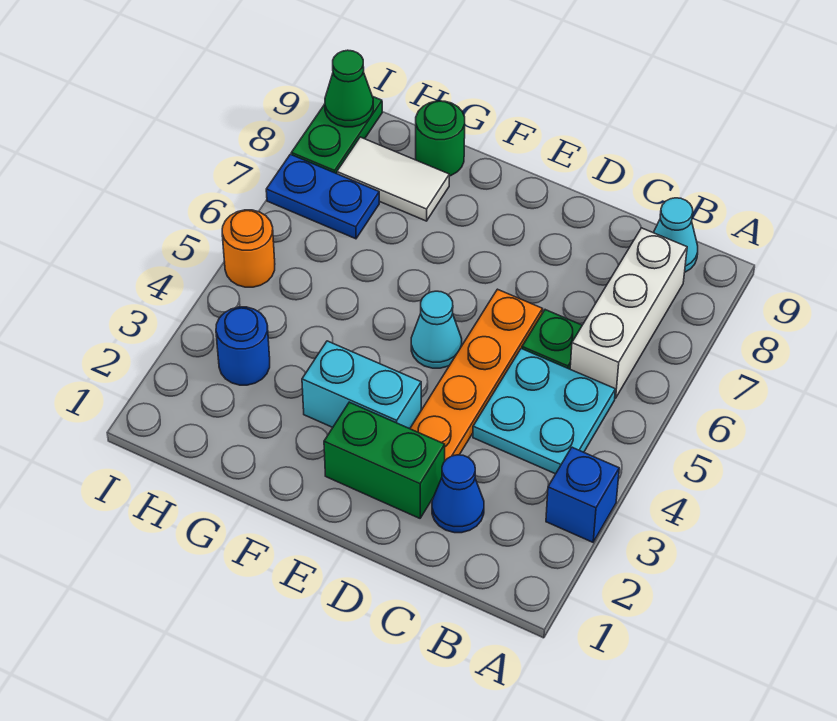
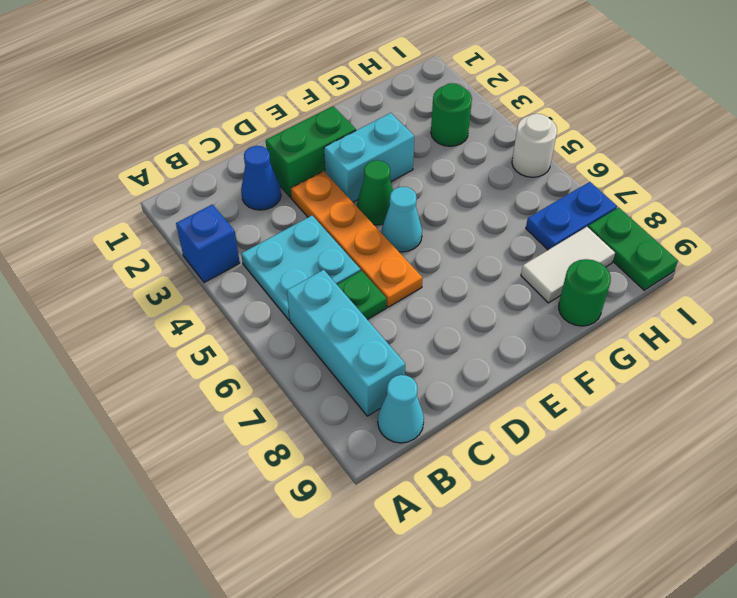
white 1x3 brick [570,228,687,398] -> cyan 1x3 brick [287,270,405,416]
blue 1x1 round brick [216,307,270,385] -> green 1x1 round brick [431,83,472,146]
orange 1x1 round brick [222,210,275,287] -> white 1x1 round brick [512,114,557,177]
green 1x1 cone [325,50,373,127] -> green 1x1 cone moved to [357,160,393,225]

